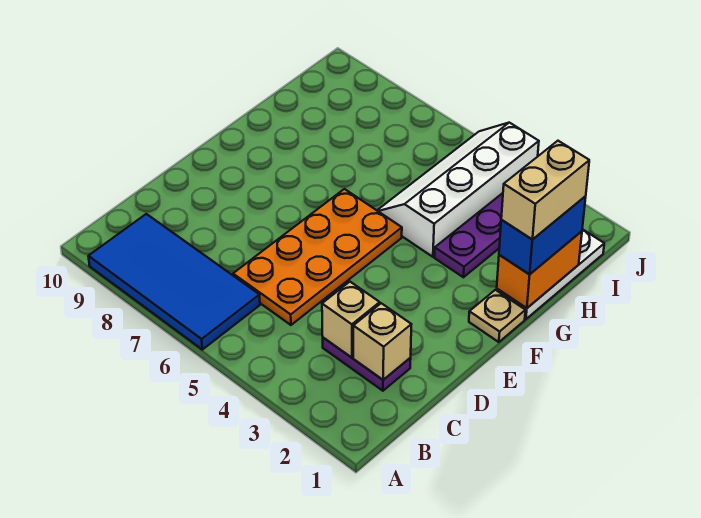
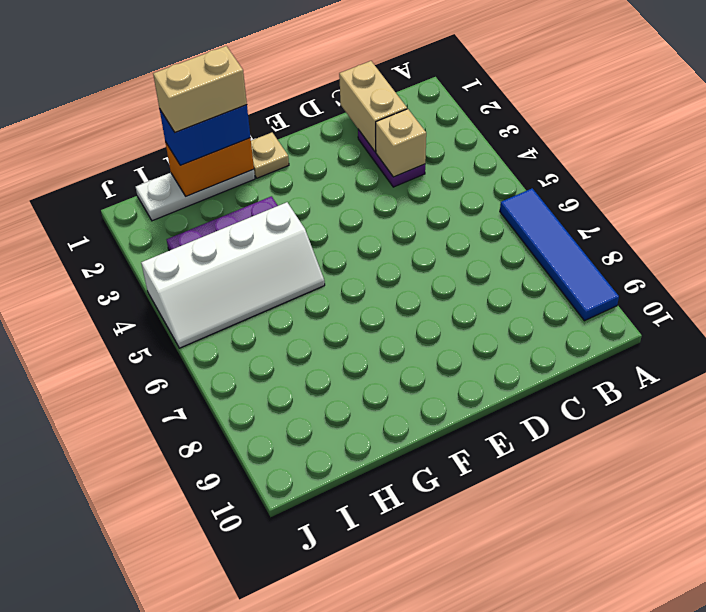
blue 2x4 tile [88,214,260,350] -> blue 1x4 tile [500,188,619,321]
tan 1x1 brick [353,303,411,380] -> tan 1x2 brick [339,61,407,152]
orange 2x4 plate [233,189,402,325] -> none

